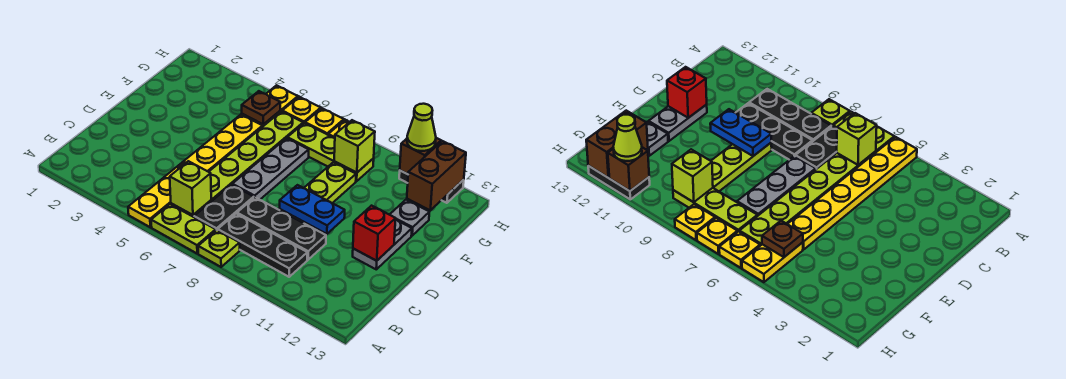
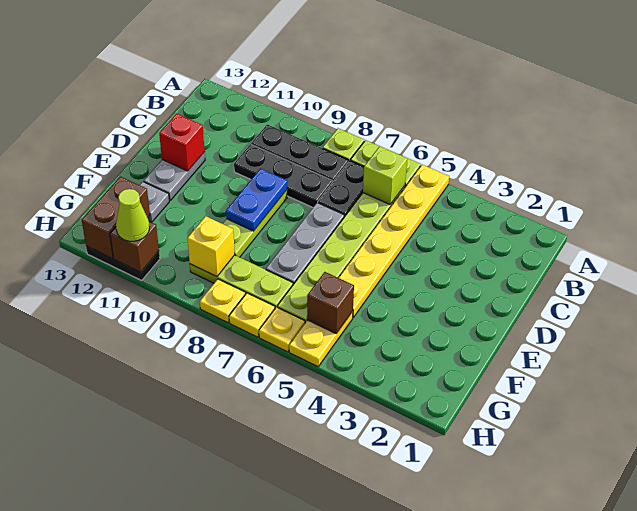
blue 1x2 plate [280,185,345,234] -> blue 1x2 plate turned to [226,169,287,231]
brown 1x1 plate [242,91,280,124] -> brown 1x1 brick [307,272,354,333]
lime 1x1 brick [334,120,375,173] -> yellow 1x1 brick [187,216,235,277]

